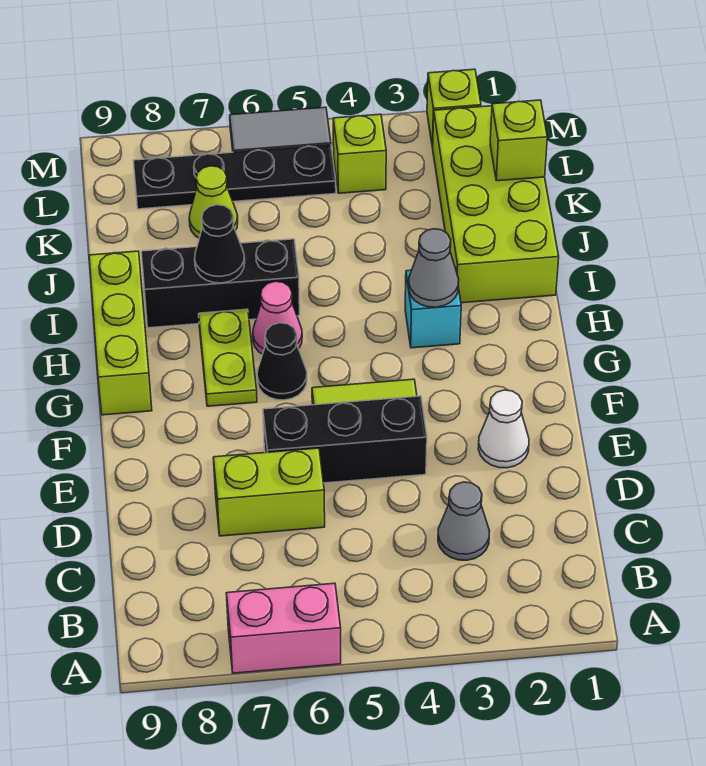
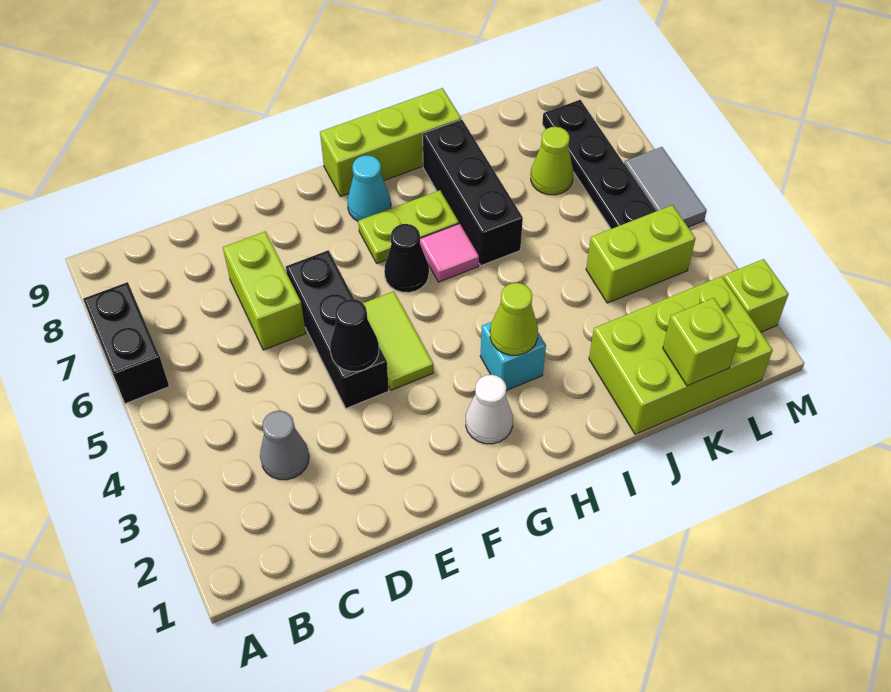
pink 1x2 brick [226,583,341,673] -> black 1x2 brick [83,282,169,404]
white 1x1 cone [478,390,529,468] -> white 1x1 cone moved to [466,375,513,444]
none -> cyan 1x1 cone [348,155,391,221]
grey 1x1 cone [409,229,459,307] -> lime 1x1 cone [490,283,538,355]
pink 1x1 cone [253,281,302,354] -> pink 1x1 tile [420,224,479,282]
lime 2x4 brick [433,106,559,303] -> lime 2x3 brick [589,276,773,434]
black 1x1 cone [195,205,245,283] -> black 1x1 cone moved to [330,299,379,372]
lime 1x1 brick [333,114,386,193] -> lime 1x2 brick [586,205,696,303]

